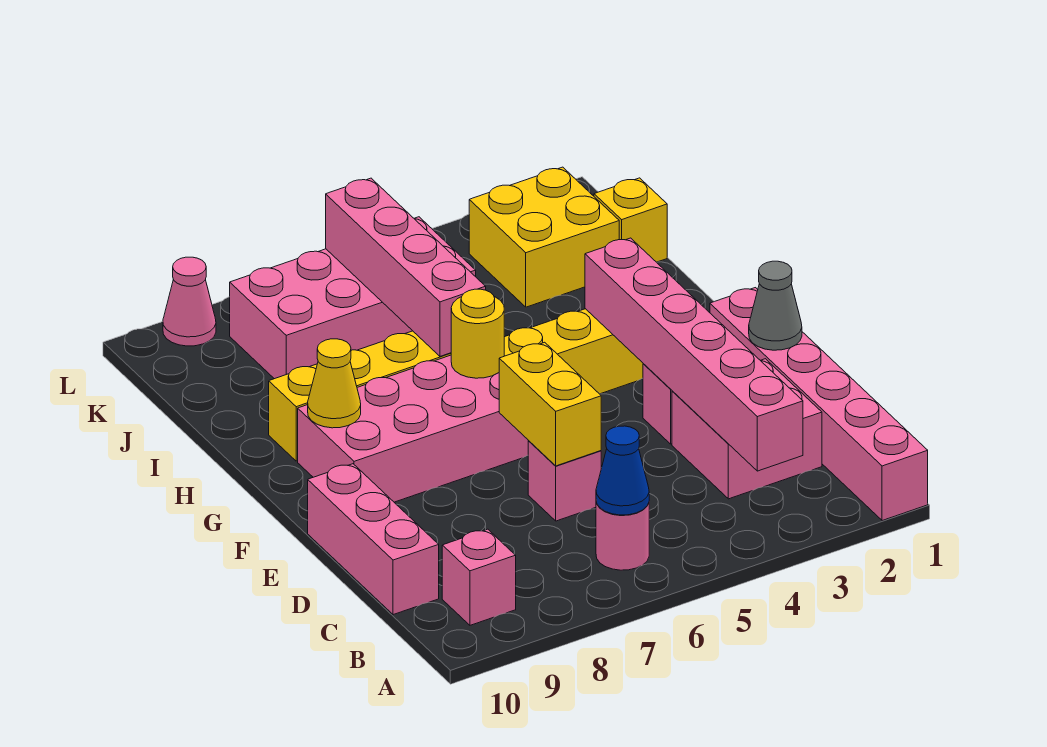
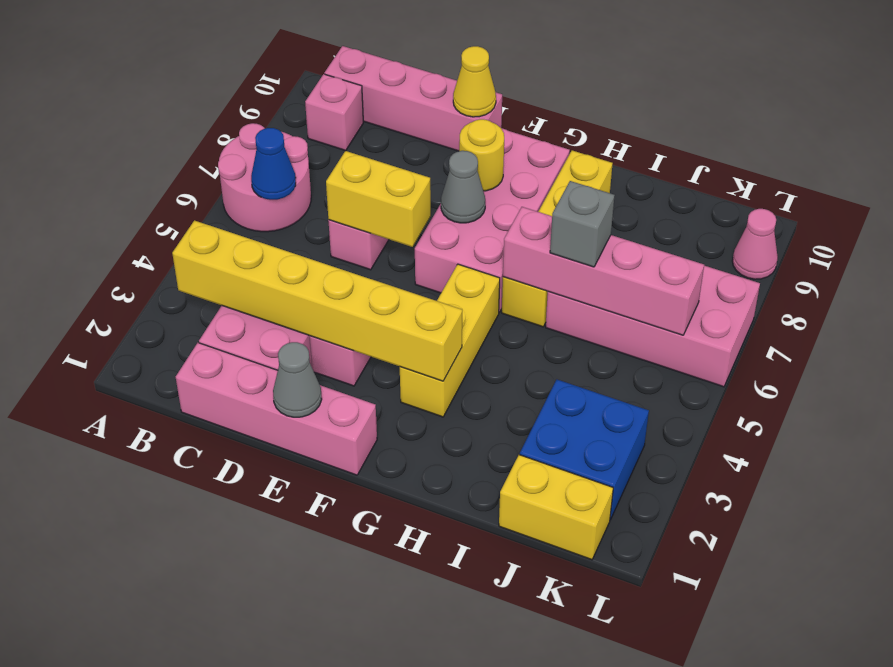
pink 1x6 brick [710,288,928,521] -> pink 1x4 brick [176,343,377,475]
pink 1x6 brick [585,238,803,471] -> yellow 1x6 brick [172,220,462,381]
pink 1x1 round brick [596,502,649,570] -> pink 2x2 round brick [218,123,311,232]
pink 1x3 brick [308,464,439,615] -> pink 1x4 brick [324,46,502,151]
none -> grey 1x1 cone [441,151,485,223]
yellow 1x1 round brick [451,289,504,378] -> yellow 1x1 round brick moved to [459,119,504,191]
yellow 1x1 cone [308,339,361,428] -> yellow 1x1 cone moved to [453,46,496,117]
none -> grey 1x1 brick [550,181,615,267]
yellow 1x1 brick [594,178,667,262] -> yellow 1x2 brick [499,455,613,560]
yellow 2x2 brick [469,167,619,307] -> blue 2x2 brick [520,380,649,520]
pink 2x4 brick [230,217,476,379] -> pink 2x4 brick turned to [546,266,760,387]

